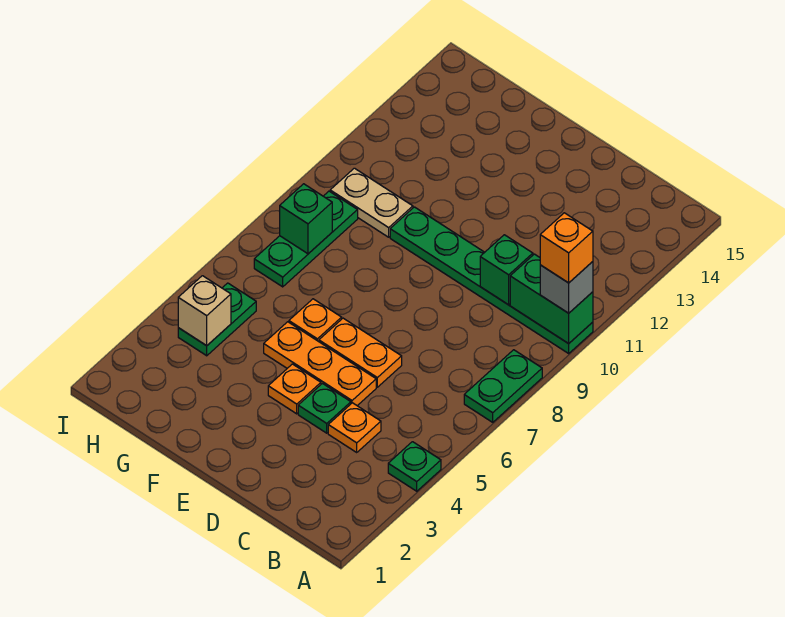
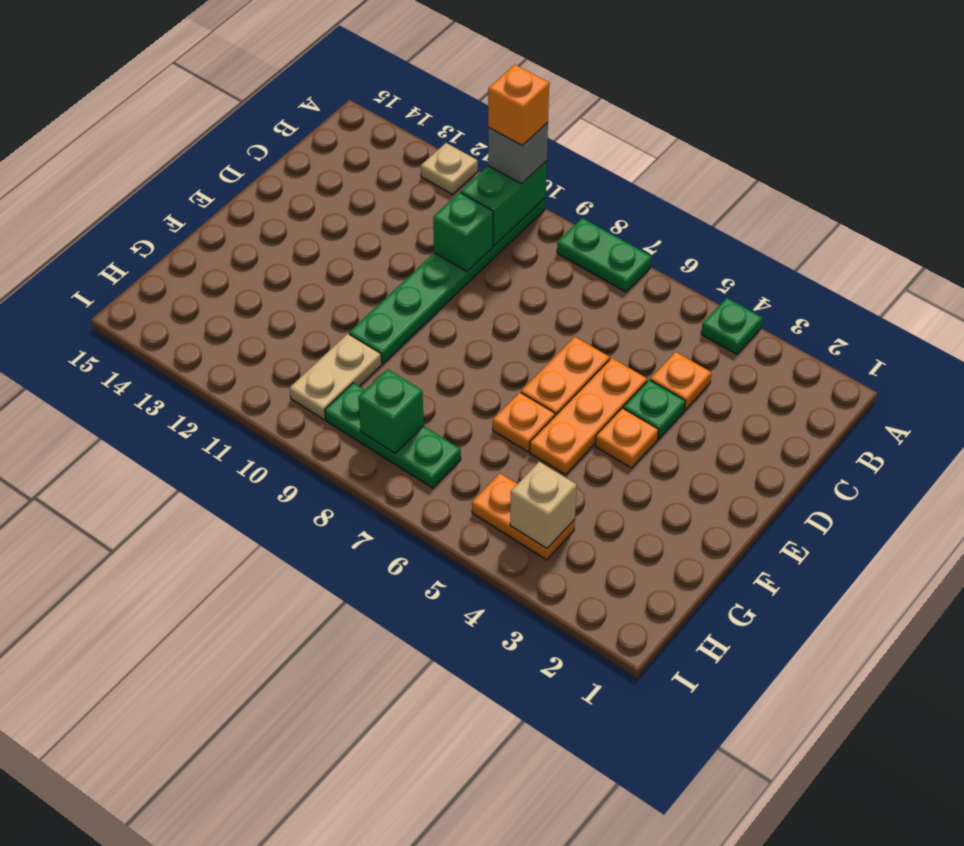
none -> tan 1x1 plate [421,143,478,194]
green 1x2 plate [178,283,256,356] -> orange 1x2 plate [472,473,575,560]

